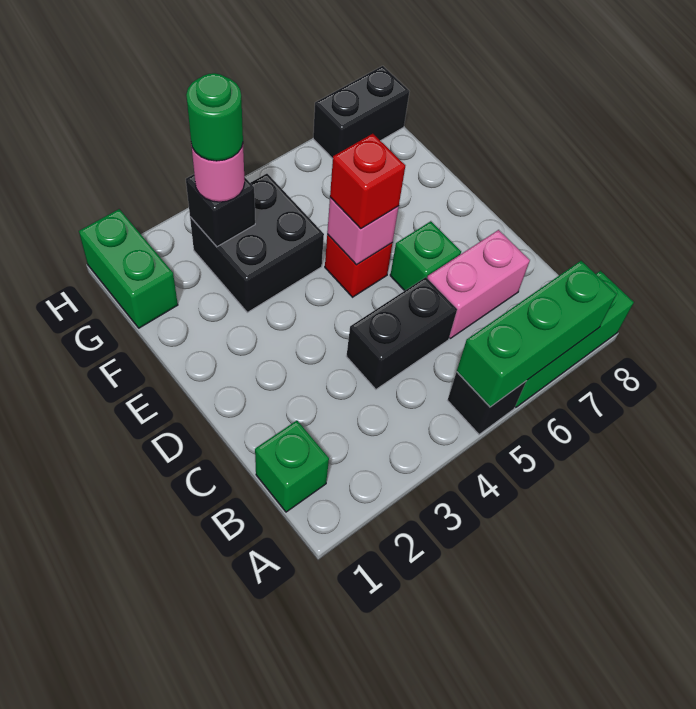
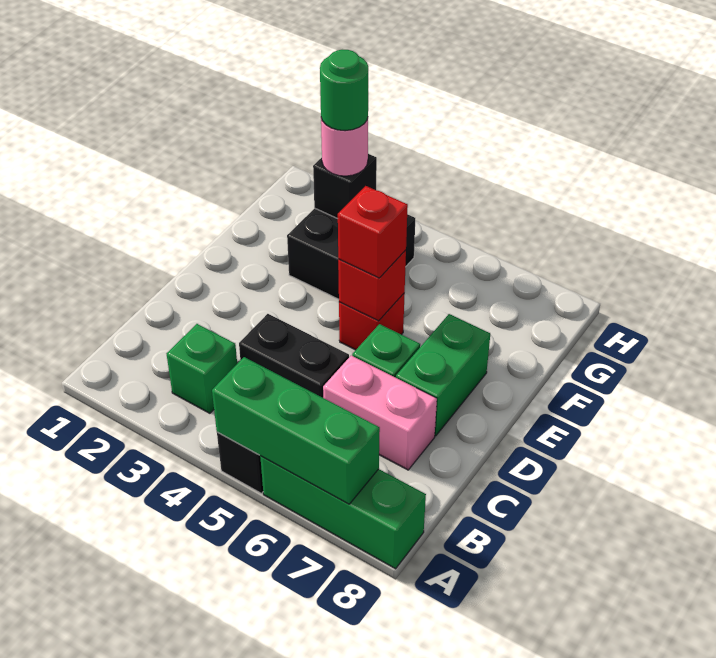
green 1x1 brick [255,421,329,512] -> green 1x1 brick moved to [167,324,237,413]
pink 1x1 brick [327,197,399,265] -> red 1x1 brick [338,250,406,321]
green 1x2 brick [79,209,178,328] -> green 1x2 brick moved to [396,314,490,436]
black 1x2 brick [313,66,410,159] -> none

